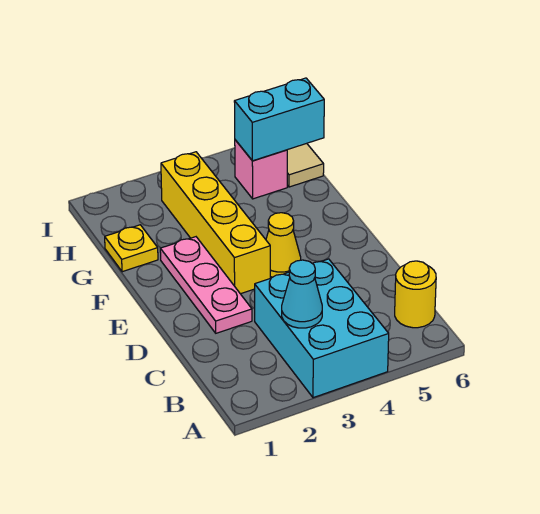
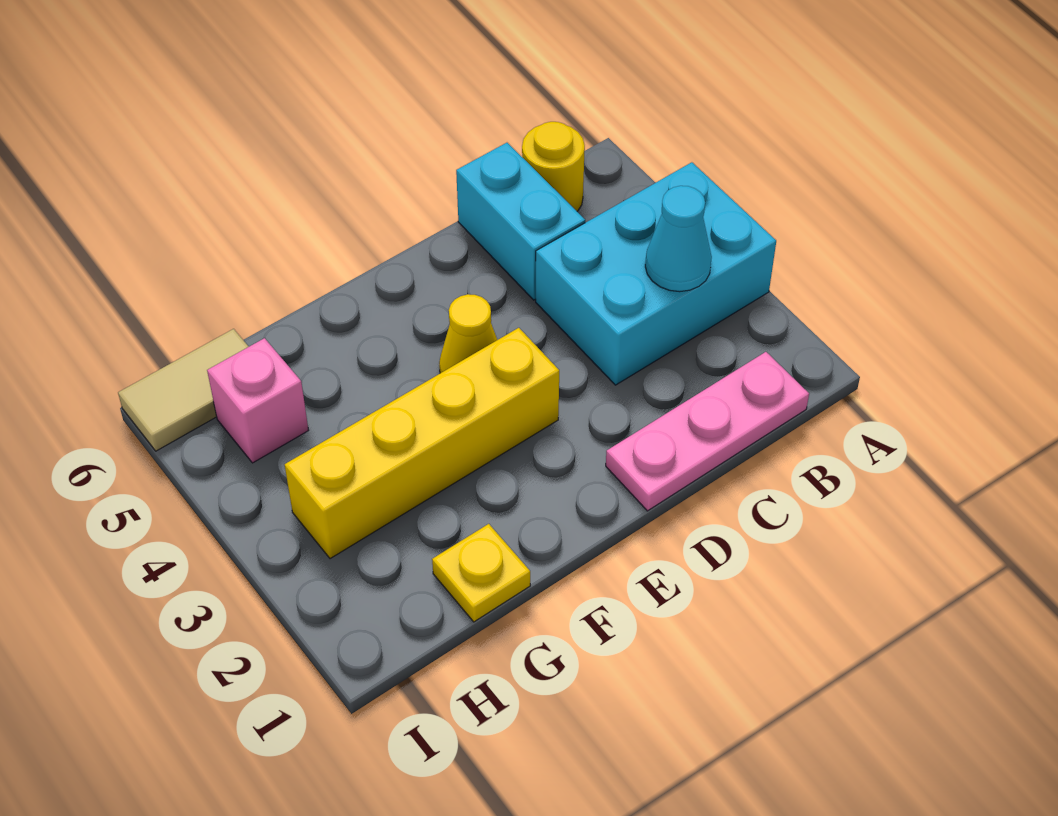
pink 1x3 plate [160,237,252,333] -> pink 1x3 plate moved to [606,352,809,511]
cyan 1x2 brick [234,78,324,161] -> cyan 1x2 brick moved to [456,143,585,300]

